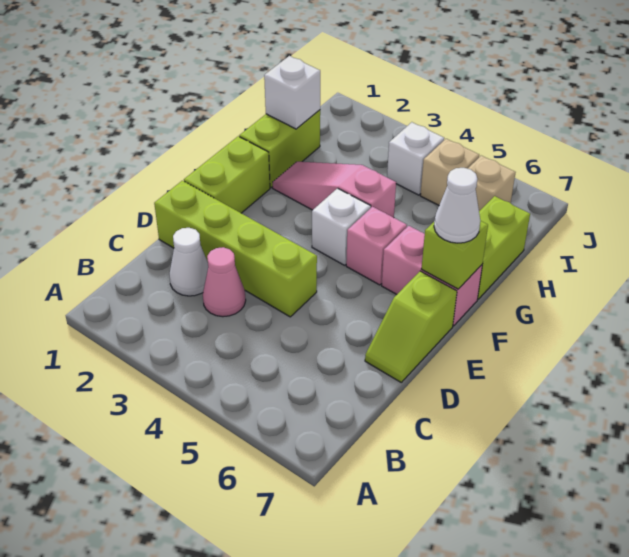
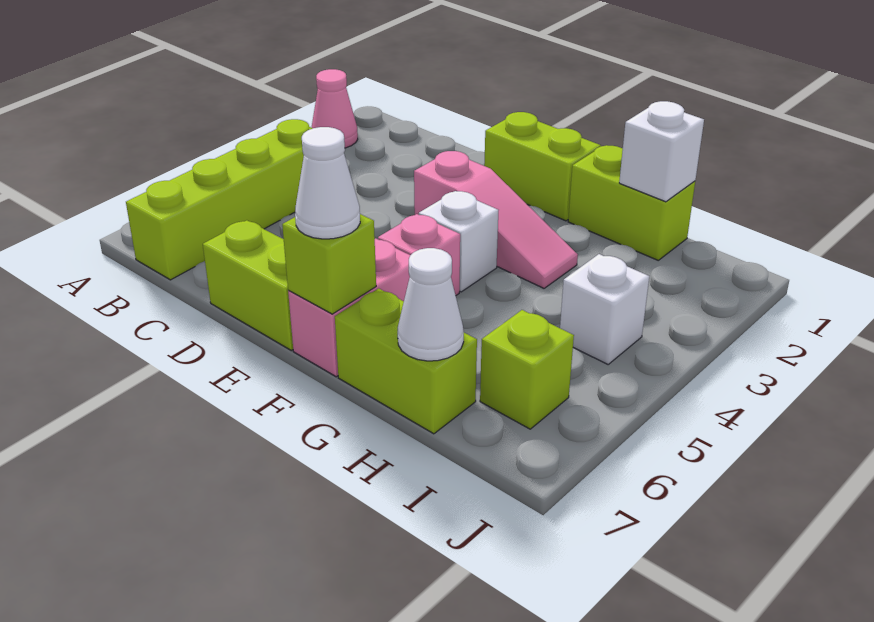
white 1x1 cone [170,228,208,296] -> white 1x1 cone moved to [398,248,464,361]
pink 1x1 cone [203,247,246,317] -> pink 1x1 cone moved to [311,69,358,148]
lime 1x4 brick [154,181,317,317] -> lime 1x4 brick moved to [126,119,313,280]
lime 1x2 slope [365,271,457,382] -> lime 1x2 brick [203,220,293,350]
pink 1x3 slope [273,162,396,218] -> pink 1x3 slope turned to [414,151,578,288]
tan 1x1 brick [420,139,479,205] -> none
tan 1x1 brick [468,156,516,211] -> lime 1x1 brick [480,310,574,429]

